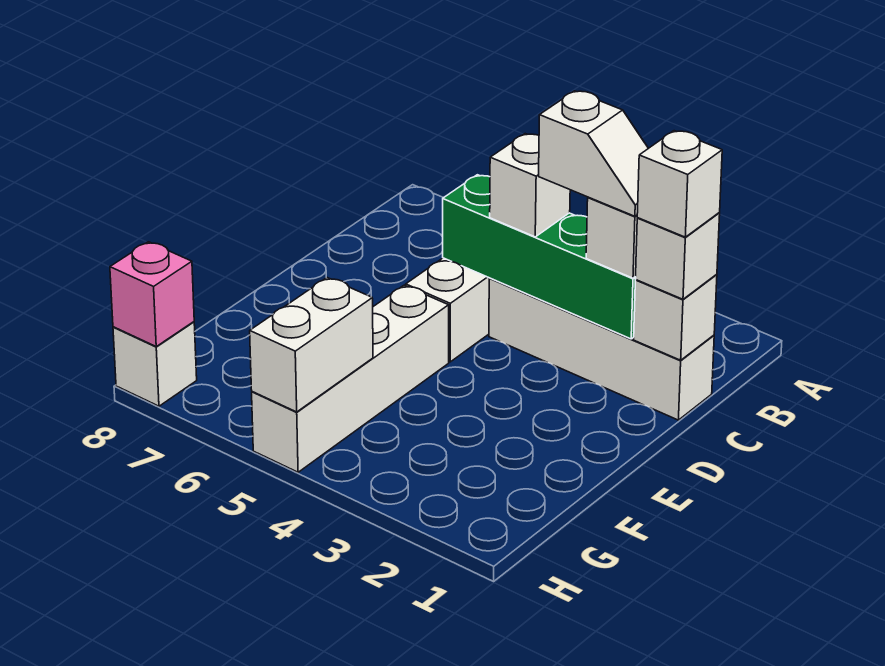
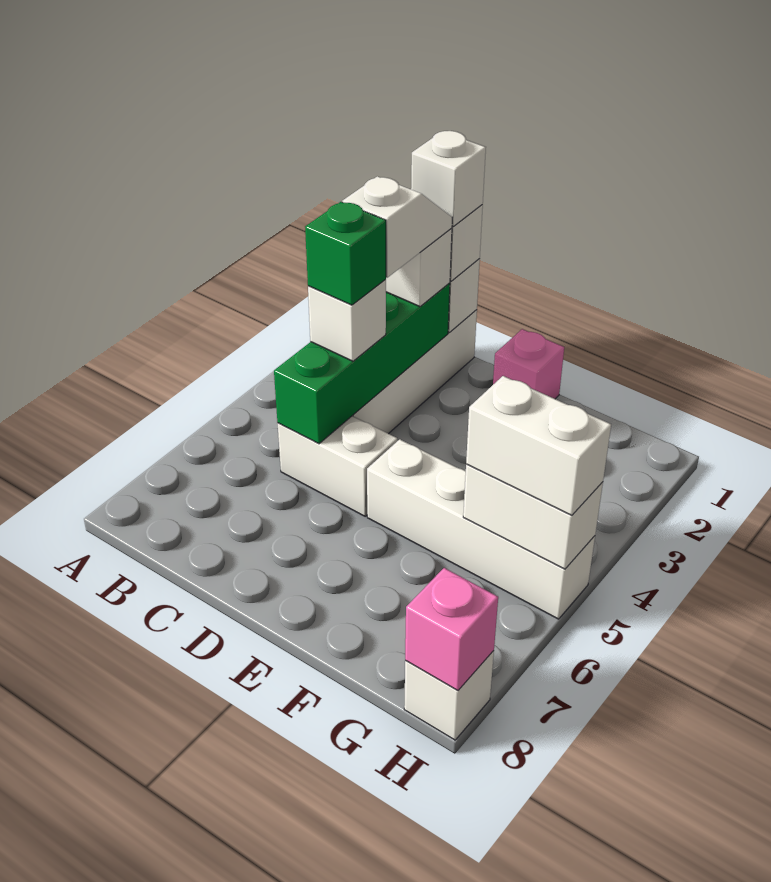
none -> green 1x1 brick [305,202,386,305]
none -> pink 1x1 brick [493,329,564,399]
none -> white 1x2 brick [466,376,611,515]

